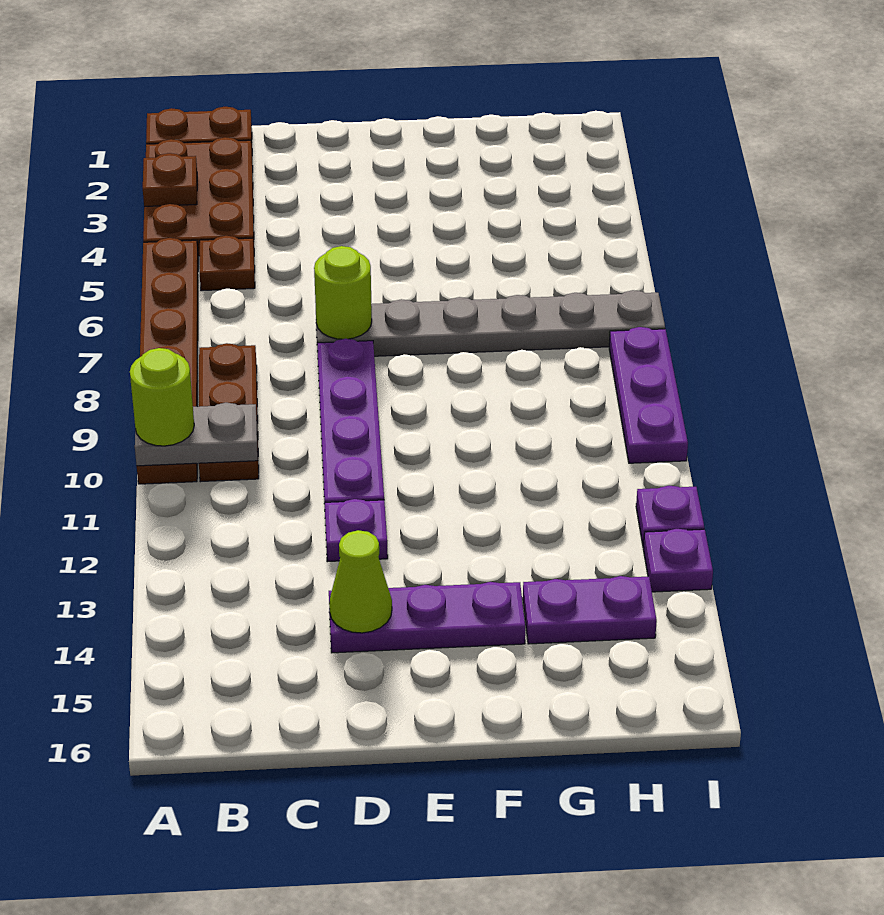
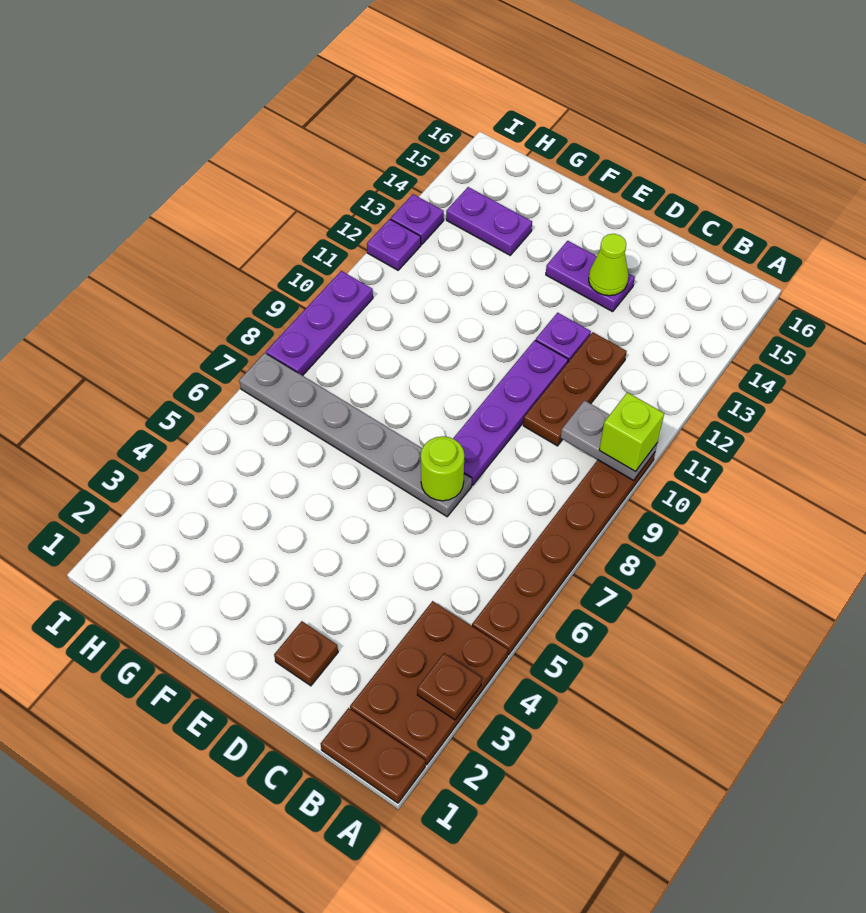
lime 1x1 round brick [130,348,194,446] -> lime 1x1 brick [599,392,664,472]
brown 1x1 plate [200,236,255,291] -> brown 1x1 plate moved to [274,621,338,686]
brown 1x3 plate [199,343,259,482] -> brown 1x3 plate moved to [523,332,627,446]
purple 1x3 plate [329,582,525,653] -> purple 1x2 plate [546,241,635,312]

